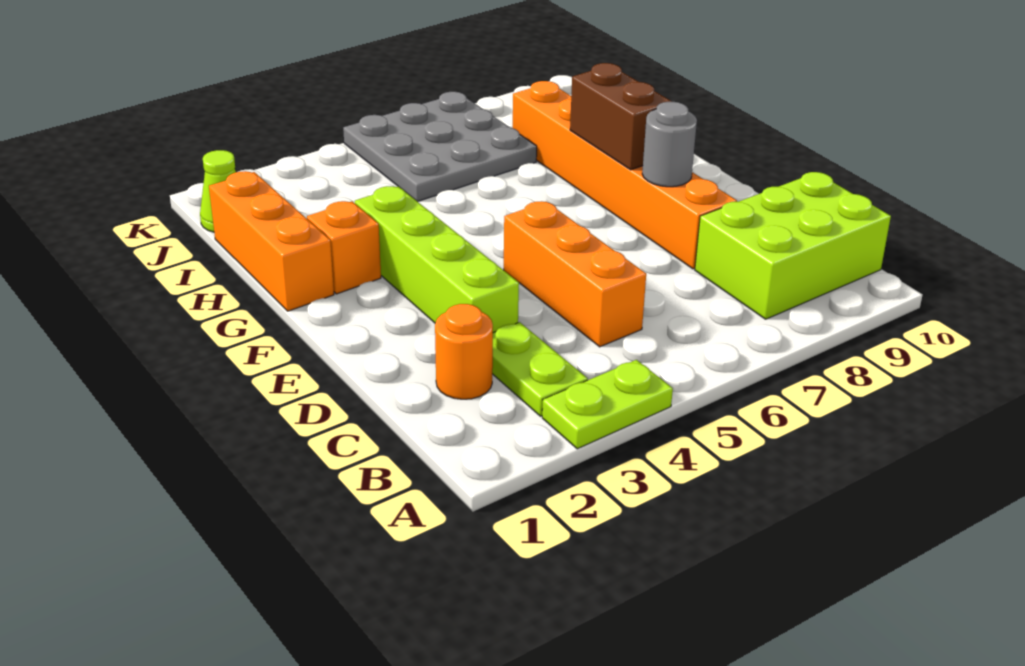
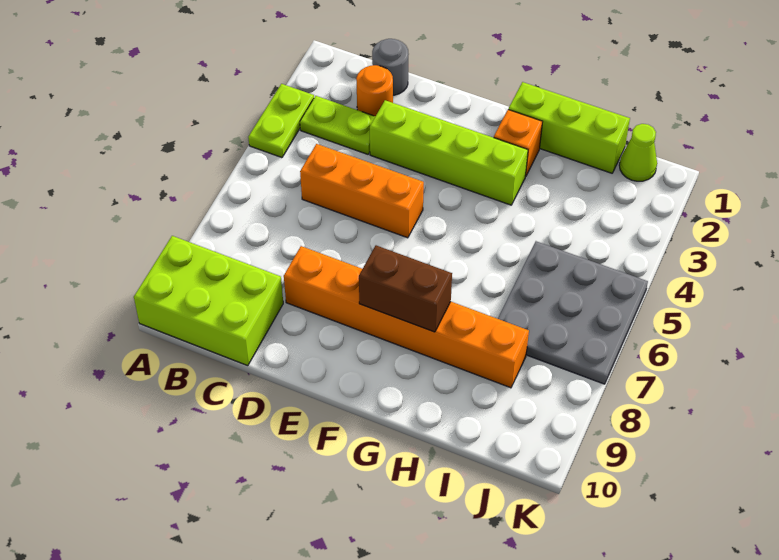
lime 2x3 brick [695,172,891,319] -> lime 2x3 brick turned to [134,236,283,366]
grey 1x1 round brick [642,102,697,187] -> grey 1x1 round brick moved to [372,39,409,95]
orange 1x3 brick [209,171,334,311] -> lime 1x3 brick [508,82,630,173]

